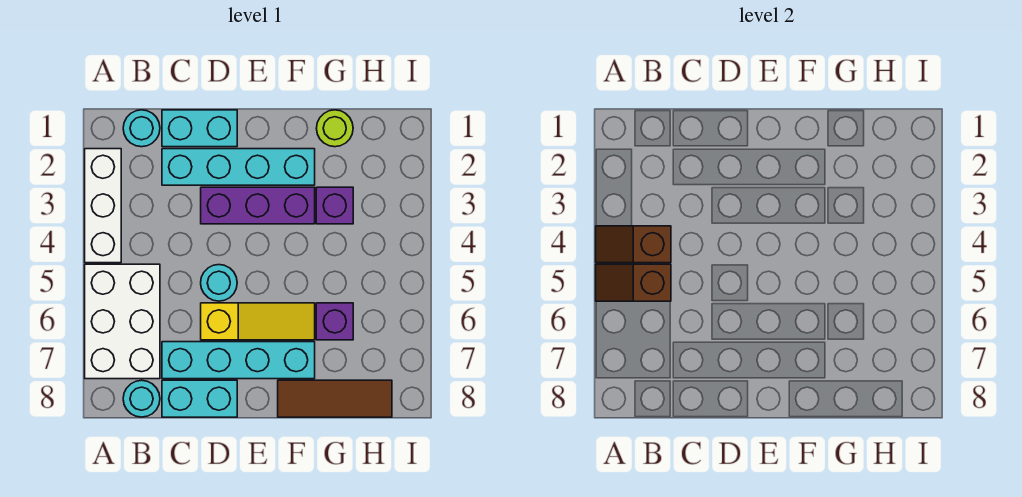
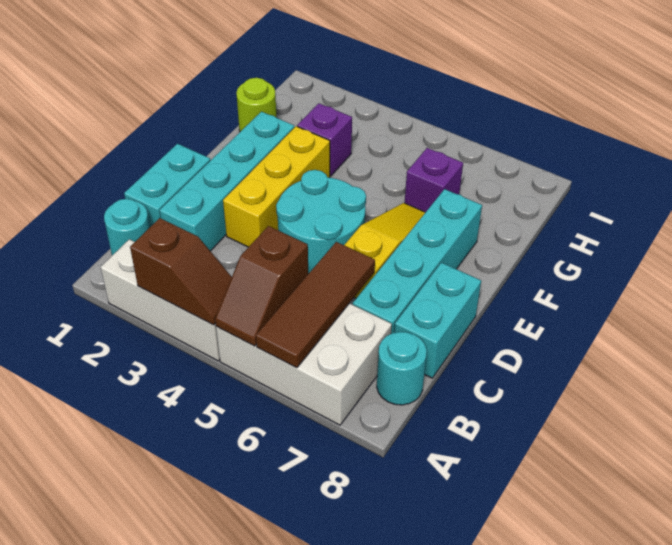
brown 1x2 slope [596,226,671,263] -> brown 1x2 slope turned to [130,218,232,325]
purple 1x3 brick [201,187,315,224] -> yellow 1x3 brick [223,126,330,247]
cyan 1x1 round brick [201,265,237,301] -> cyan 2x2 round brick [276,170,366,274]
brown 1x3 tile [278,380,392,417] -> brown 1x3 tile moved to [256,242,375,368]

